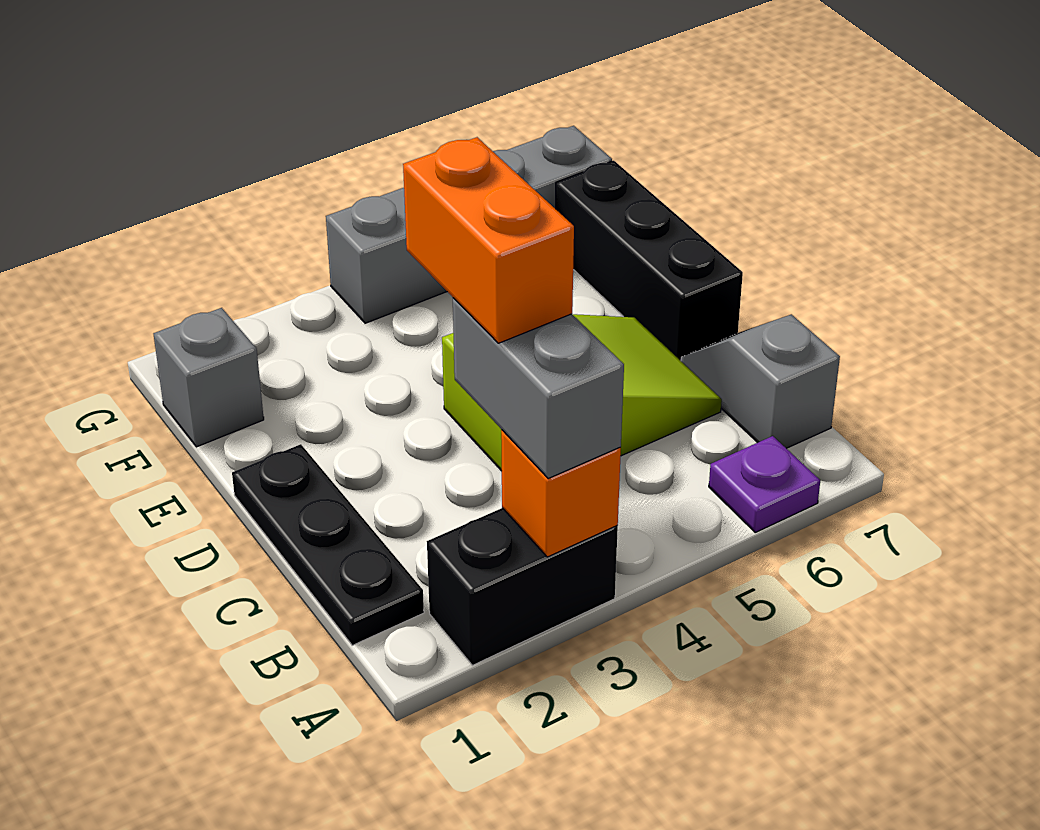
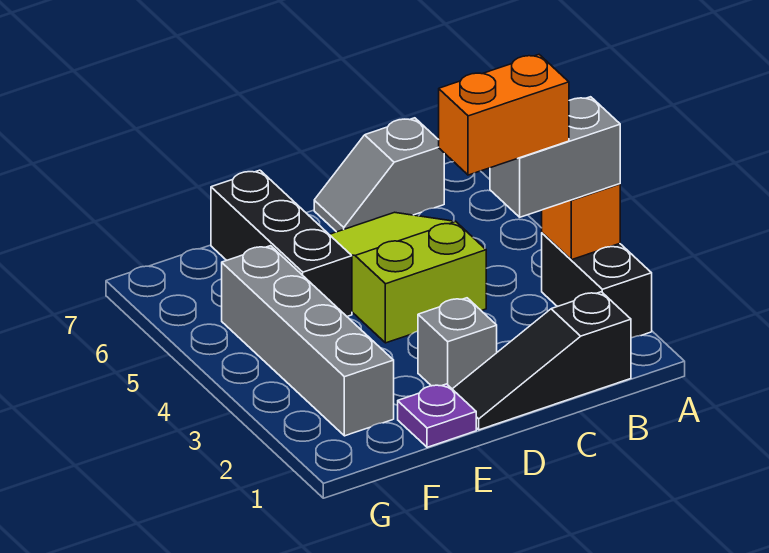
purple 1x1 plate [709,436,820,532] -> purple 1x1 plate moved to [398,384,476,447]
black 1x3 plate [232,444,424,645] -> black 1x3 slope [453,292,631,430]
black 1x3 brick [556,161,743,361] -> black 1x3 brick turned to [211,170,352,316]
grey 1x1 brick [153,308,264,447] -> grey 1x1 brick moved to [418,298,497,389]
grey 1x4 brick [326,126,612,323] -> grey 1x4 brick moved to [222,246,394,436]

